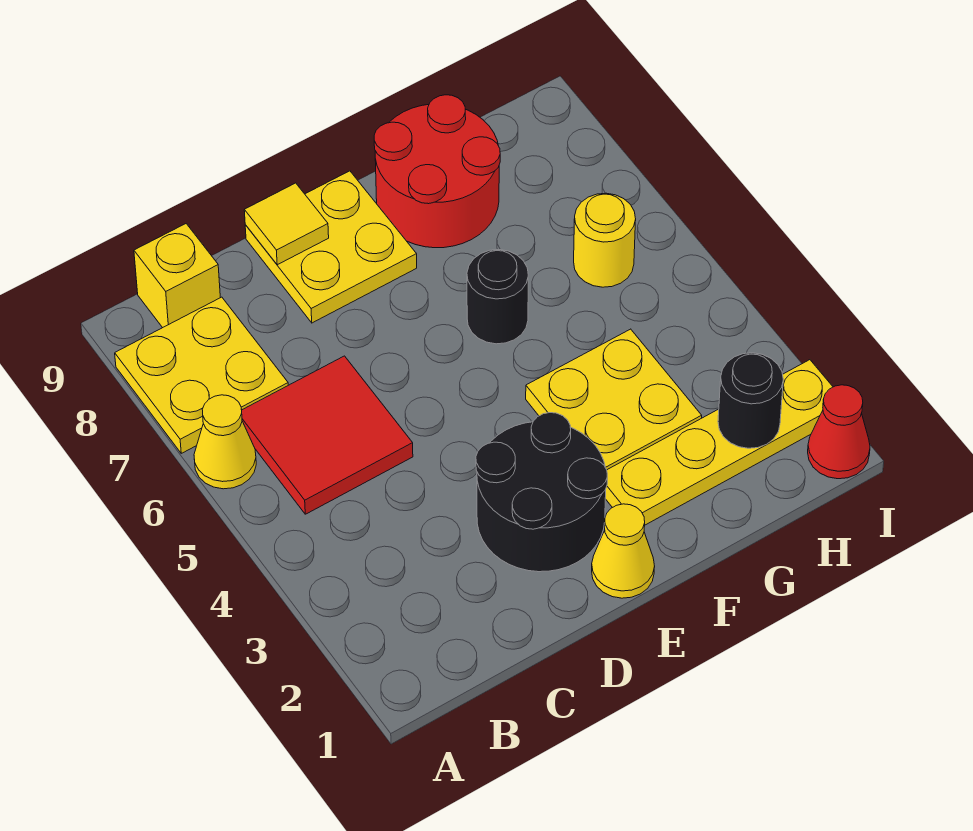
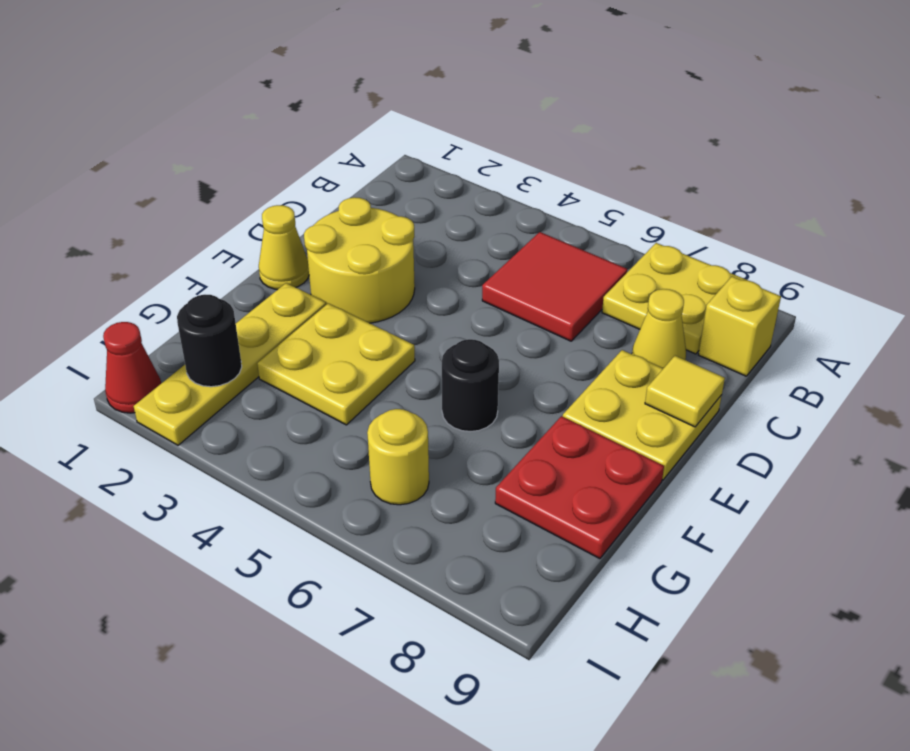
yellow 1x1 cone [194,395,256,489] -> yellow 1x1 cone moved to [632,289,686,368]
black 2x2 round brick [476,413,607,572] -> yellow 2x2 round brick [304,197,415,323]
red 2x2 round brick [374,95,500,248] -> red 2x2 plate [495,416,664,559]

